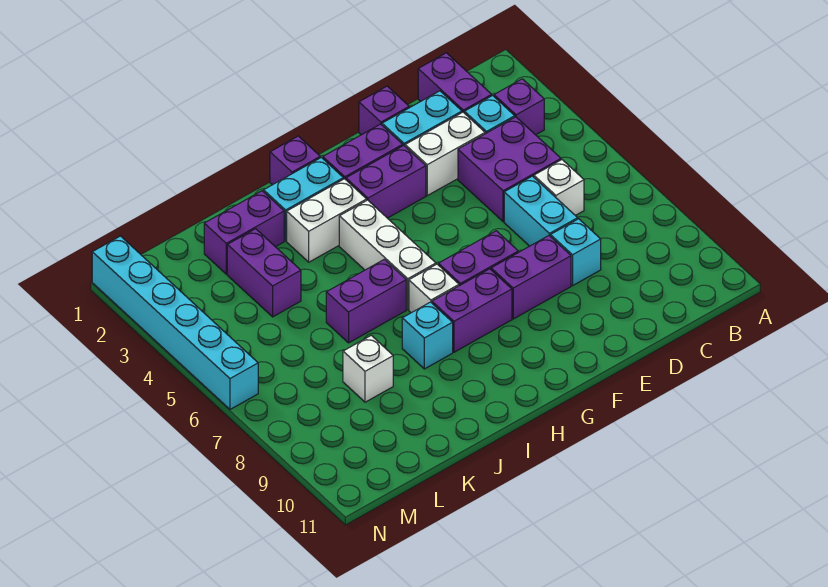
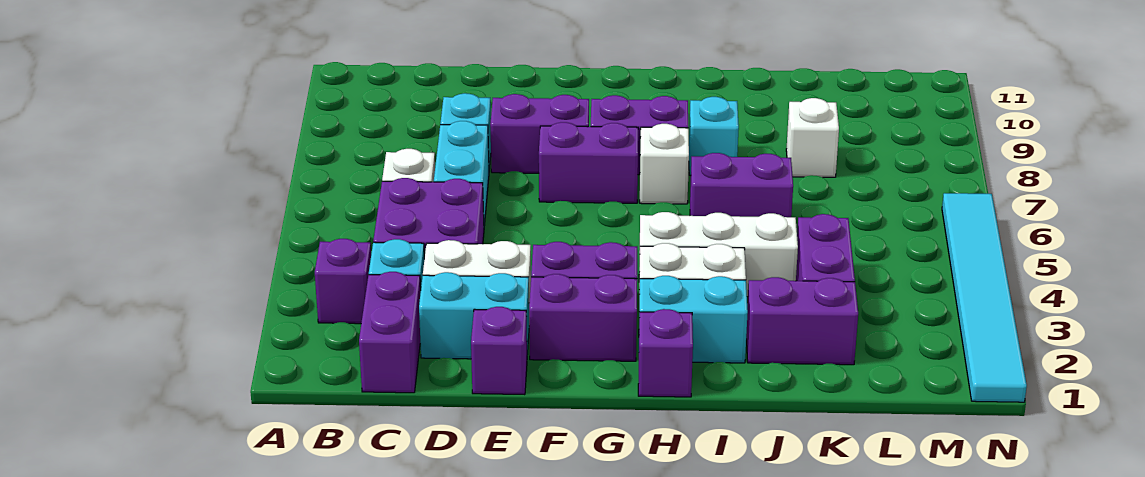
white 1x3 brick [339,200,436,309] -> white 1x3 brick turned to [639,212,798,297]
cyan 1x6 brick [92,236,258,409] -> cyan 1x6 tile [942,193,1027,402]

